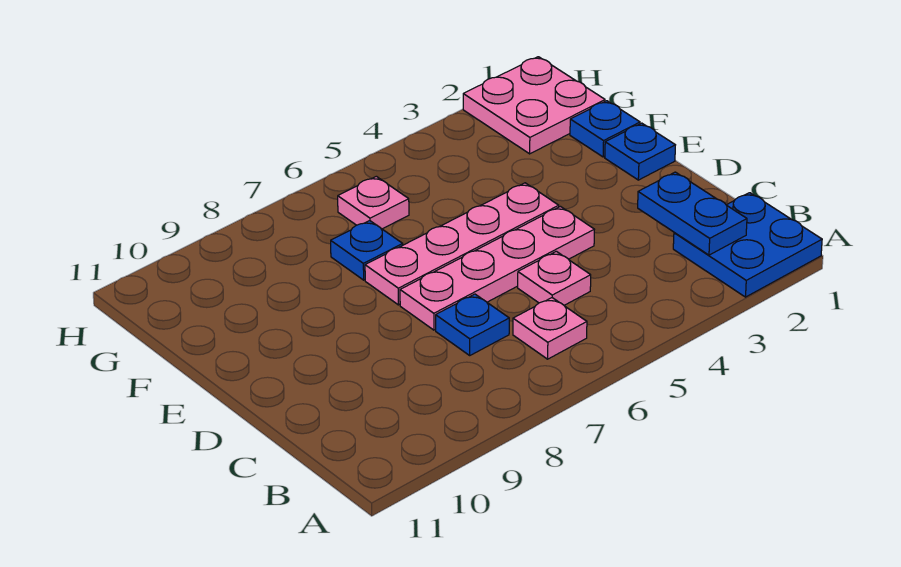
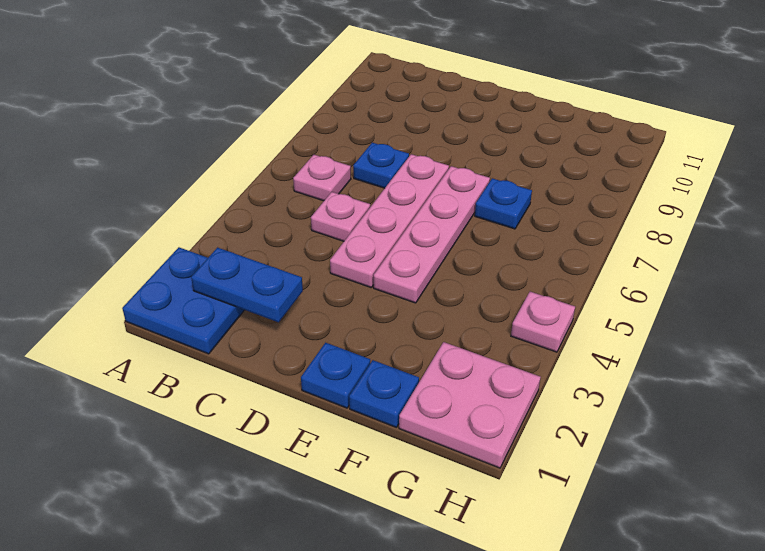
pink 1x1 plate [338,176,409,229] -> pink 1x1 plate moved to [511,292,575,352]

